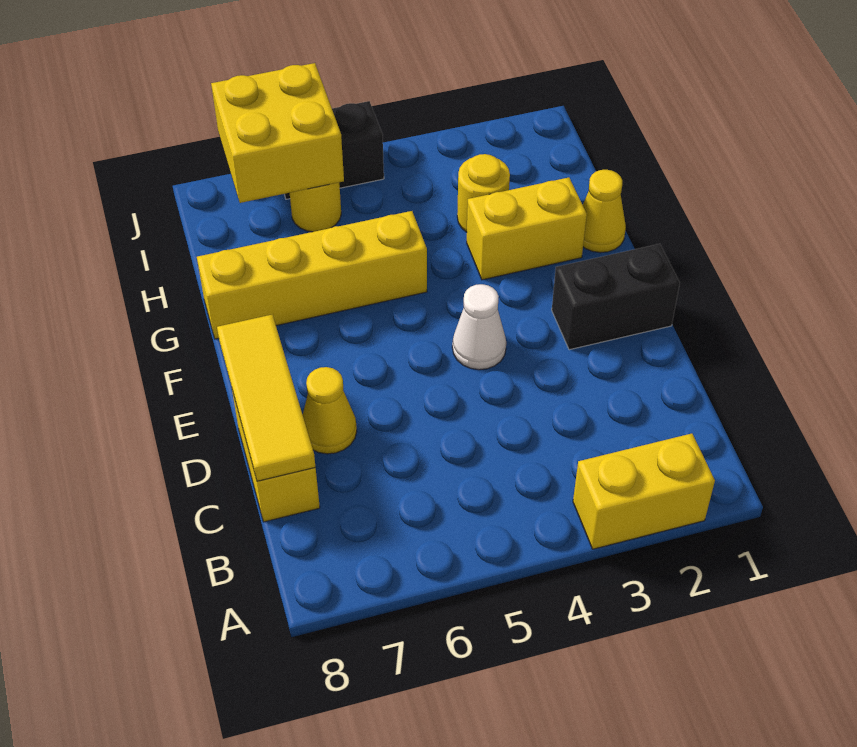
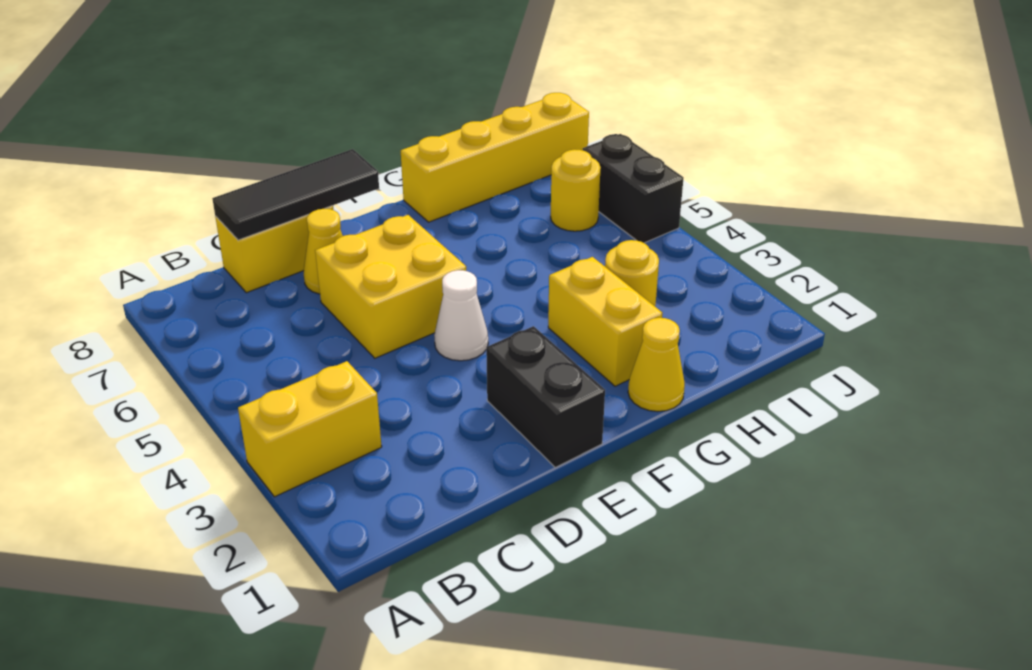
yellow 1x2 brick [573,433,715,549] -> yellow 1x2 brick turned to [238,361,382,497]
yellow 1x3 tile [217,315,315,481] -> black 1x3 tile [212,149,379,240]
yellow 1x4 brick [197,211,427,339] -> yellow 1x4 brick turned to [401,93,589,222]
yellow 2x2 brick [211,63,344,203] -> yellow 2x2 brick moved to [315,215,466,358]

